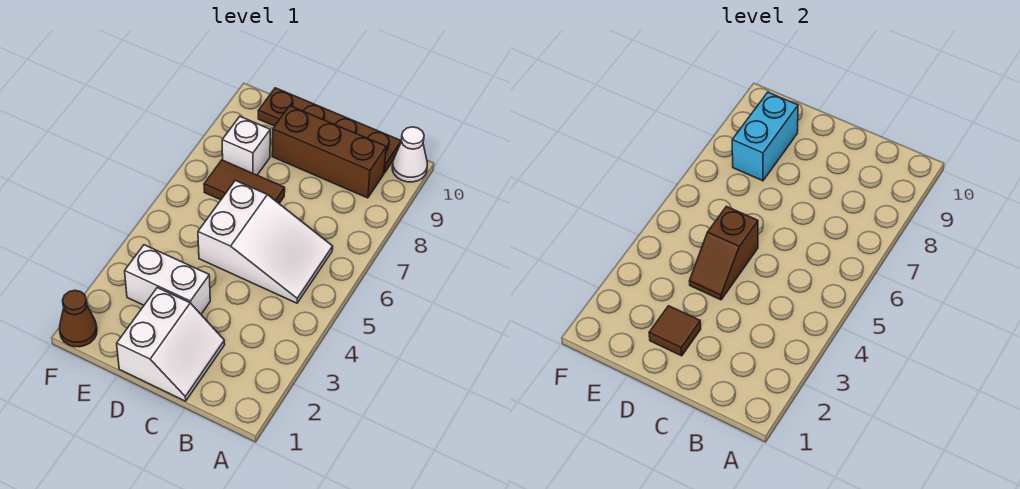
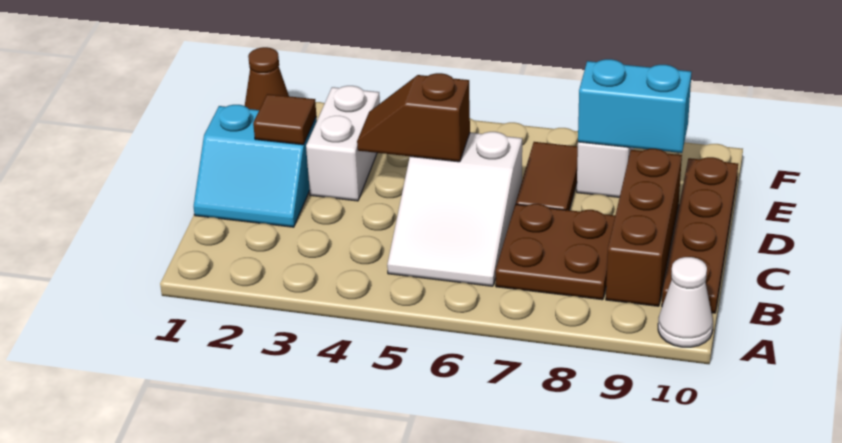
none -> brown 2x2 plate [496,204,615,300]
white 2x2 slope [117,288,225,401] -> cyan 2x2 slope [194,105,317,227]

